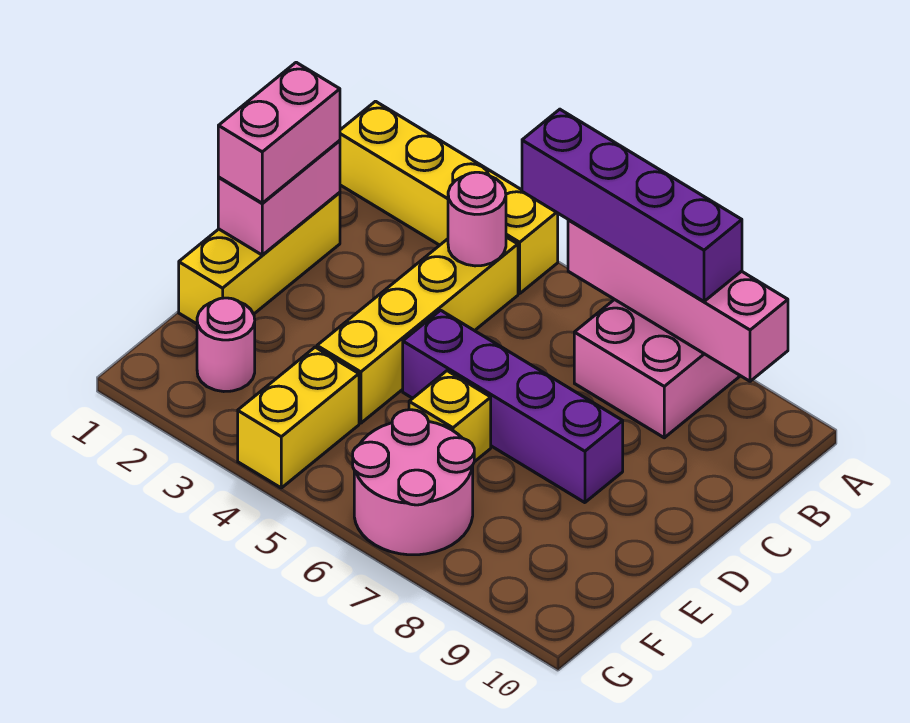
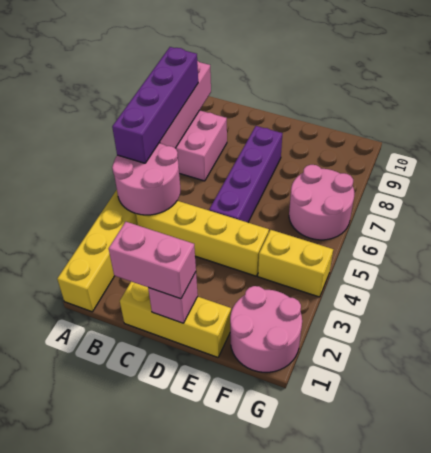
pink 1x1 round brick [448,172,506,266] -> pink 2x2 round brick [112,143,180,215]
pink 1x2 brick [218,141,340,255] -> pink 1x1 brick [148,272,198,323]
yellow 1x1 brick [409,371,491,462] -> none
pink 1x1 round brick [197,298,255,392] -> pink 2x2 round brick [230,286,302,372]

